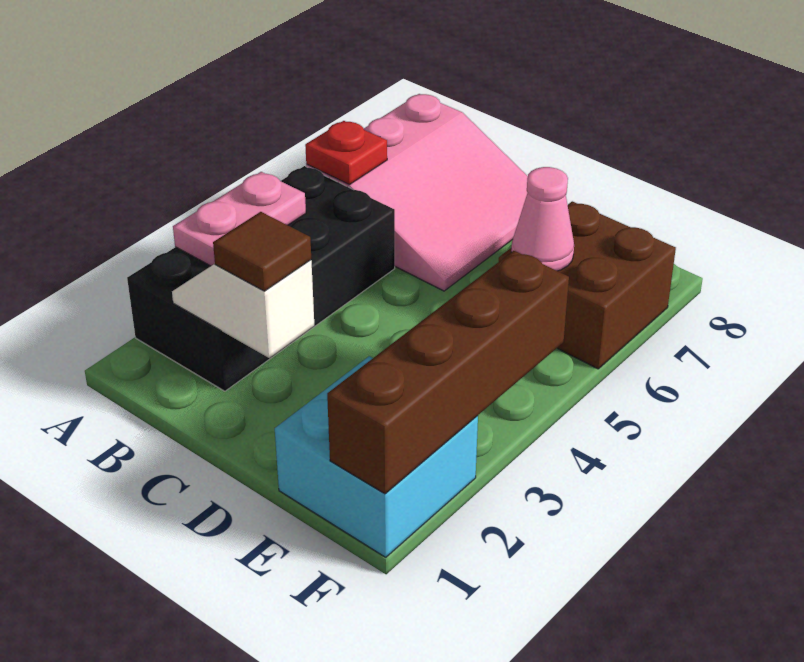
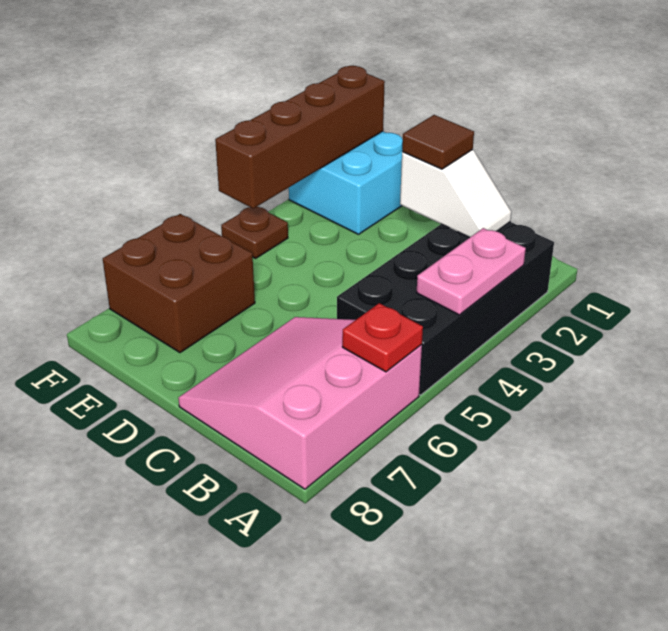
pink 1x1 cone [511,167,574,271] -> none
none -> brown 1x1 plate [221,207,288,258]

